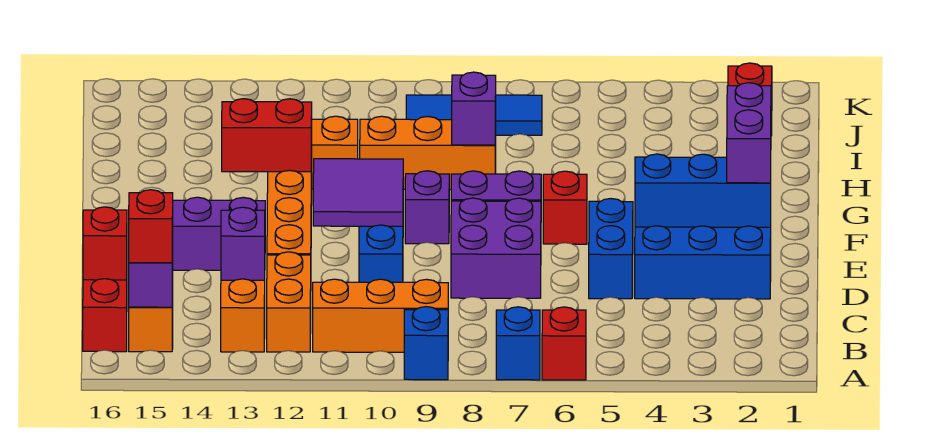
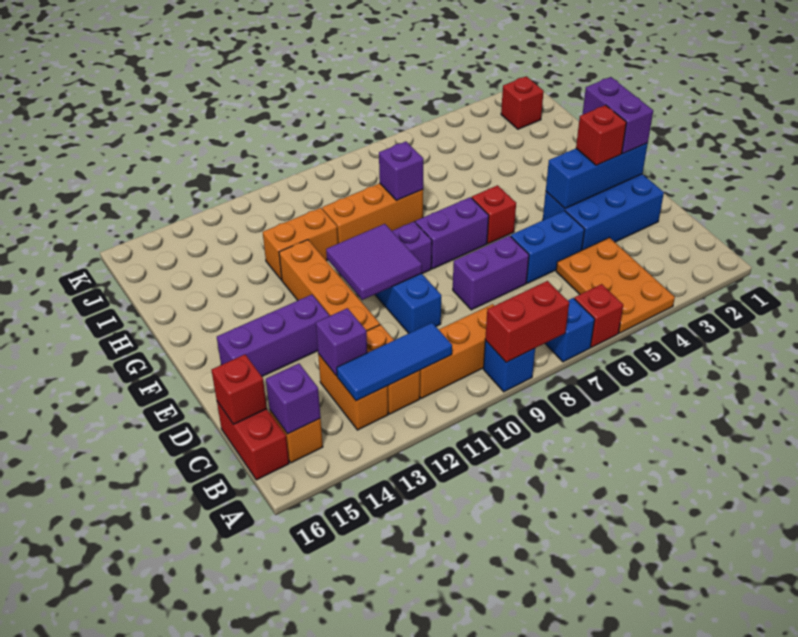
none -> orange 2x3 plate [556,238,675,333]
red 1x1 brick [129,190,173,263] -> red 1x1 brick moved to [576,105,626,165]
blue 1x2 brick [589,199,633,299] -> blue 1x2 brick turned to [511,211,585,283]
purple 2x2 brick [451,198,541,298] -> purple 1x2 brick [453,236,529,310]
red 1x2 brick [222,99,312,172] -> red 1x2 brick moved to [485,281,569,362]
blue 1x3 tile [406,95,542,135] -> blue 1x3 tile moved to [337,323,452,401]

